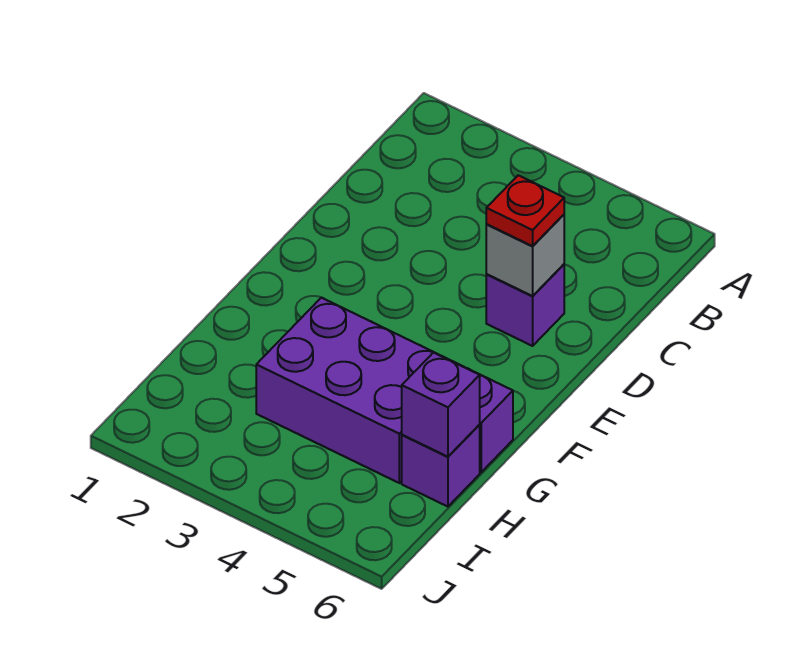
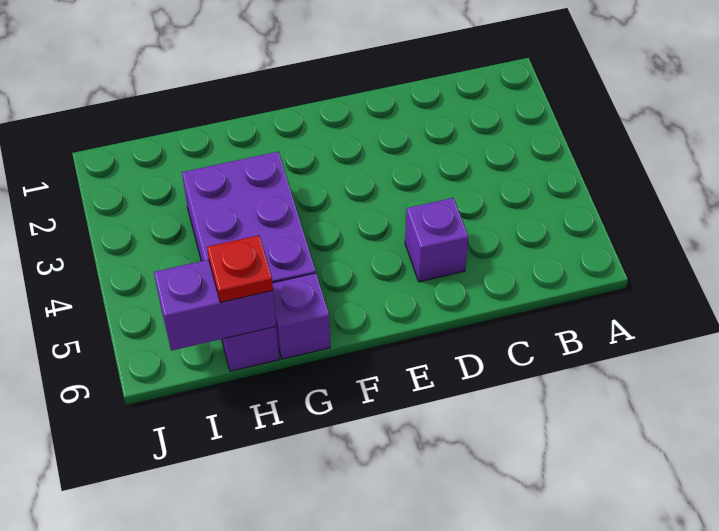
grey 1x1 brick [486,215,564,296] -> none
red 1x1 plate [486,175,564,246] -> red 1x1 plate moved to [207,235,273,302]
purple 1x1 brick [402,352,480,457] -> purple 1x2 brick [154,260,276,351]

